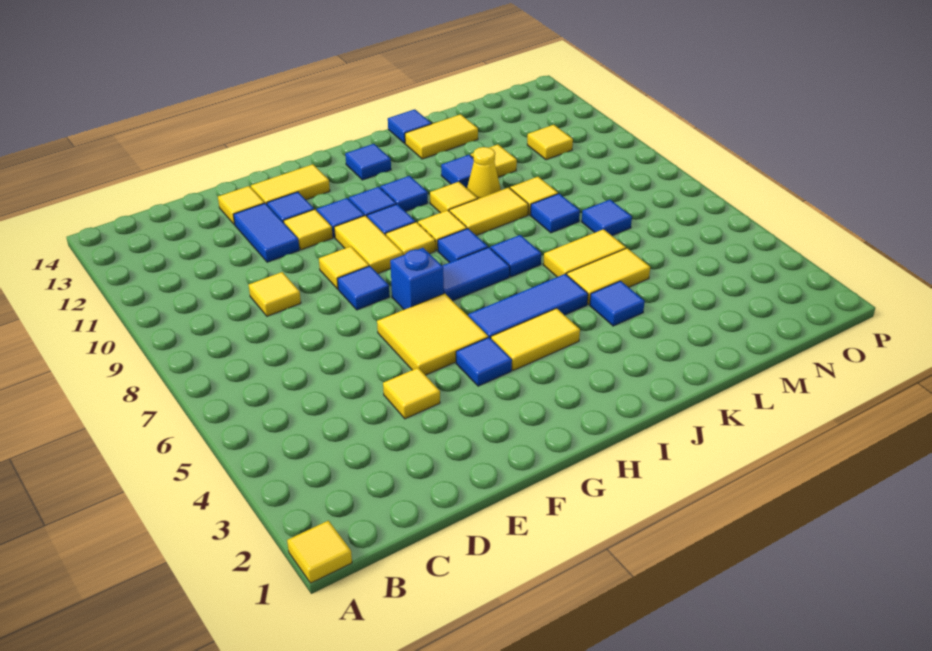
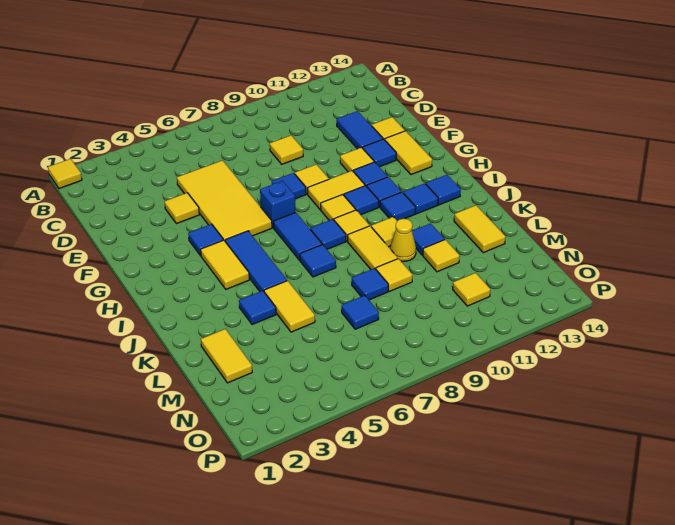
blue 1x2 tile [234,203,299,262] -> blue 1x2 tile turned to [337,111,383,149]
yellow 2x2 tile [377,294,488,375] -> yellow 2x4 tile [177,160,272,241]
yellow 1x2 tile [543,229,626,277] -> yellow 1x2 tile moved to [201,329,252,383]
blue 1x1 tile [388,109,432,144] -> blue 1x1 tile moved to [403,183,438,214]

